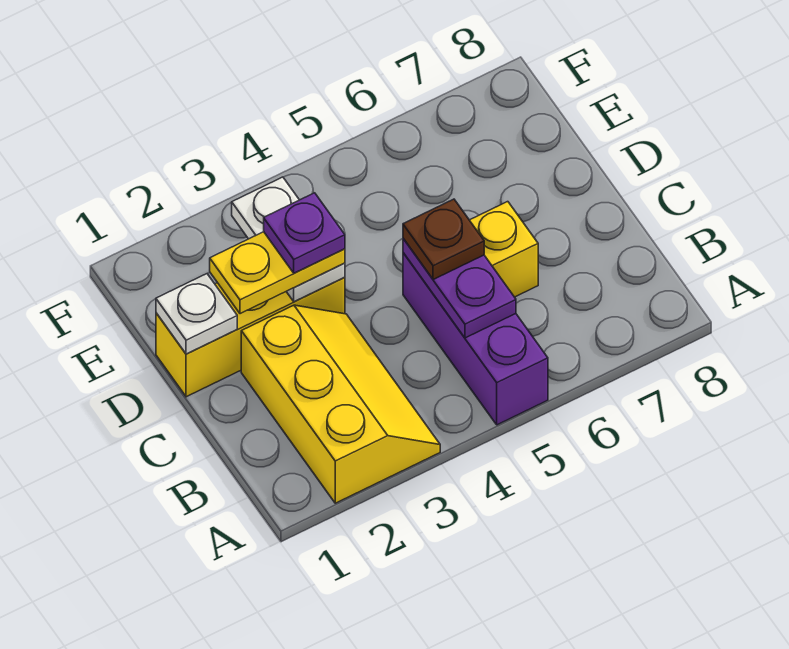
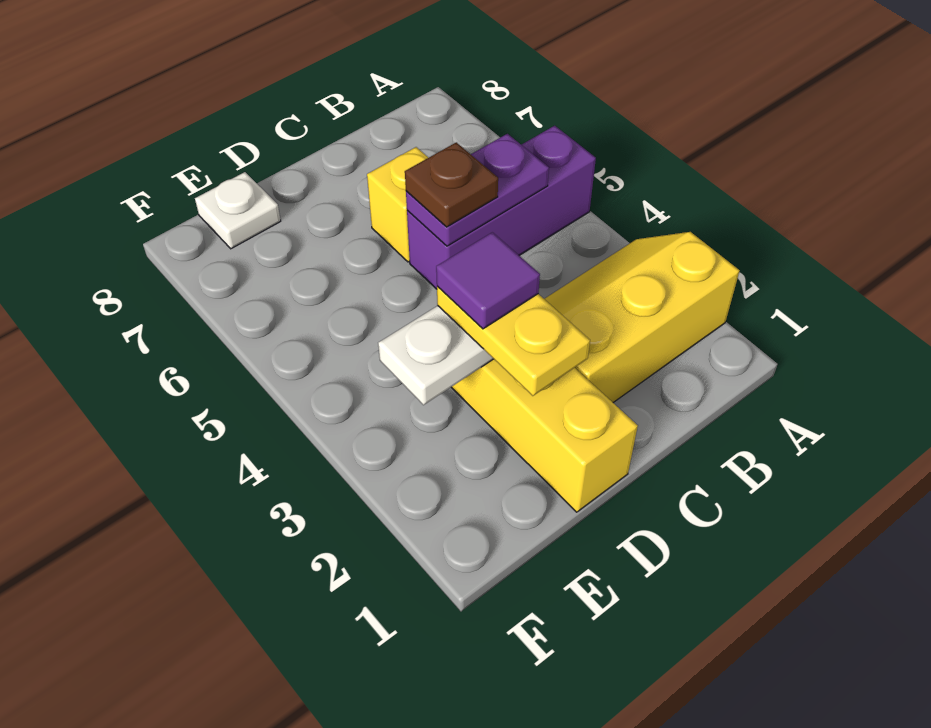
white 1x1 plate [156,274,237,354] -> white 1x1 plate moved to [195,172,281,249]
purple 1x1 plate [264,193,345,273] -> purple 1x1 tile [436,232,540,329]

